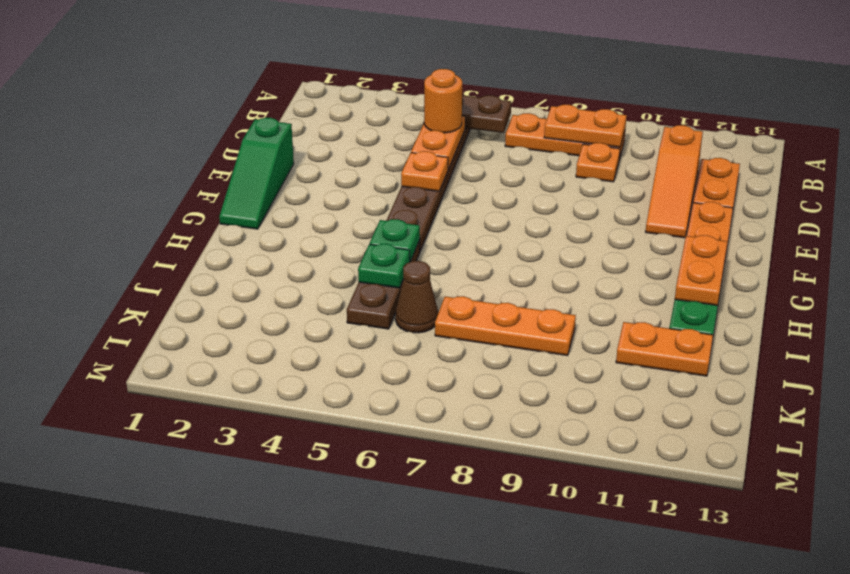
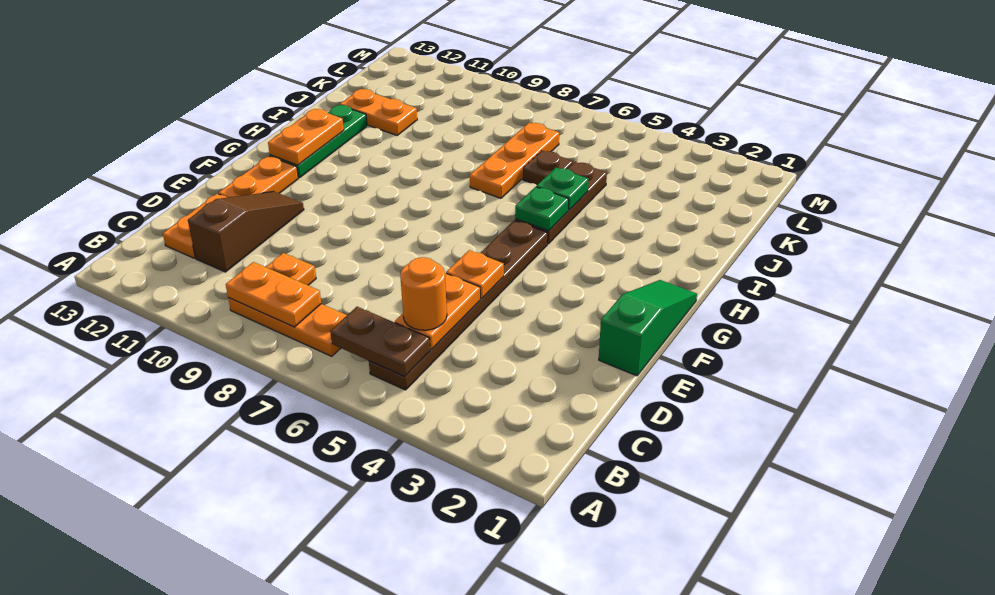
orange 1x3 slope [646,125,703,238] -> brown 1x3 slope [188,191,304,272]
brown 1x1 cone [395,261,438,333] -> brown 1x1 plate [523,151,573,185]
orange 1x3 plate [435,296,576,356] -> orange 1x3 plate turned to [470,123,559,198]

